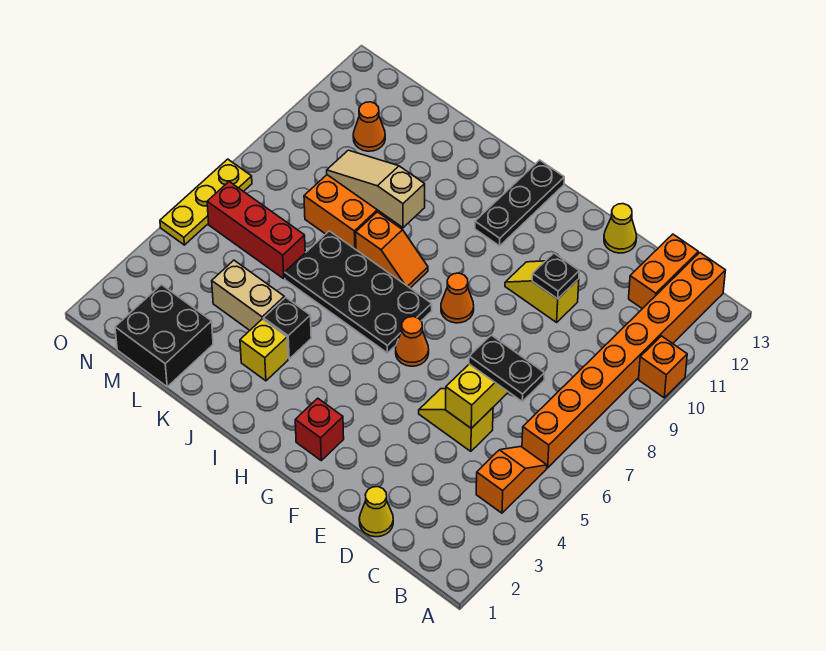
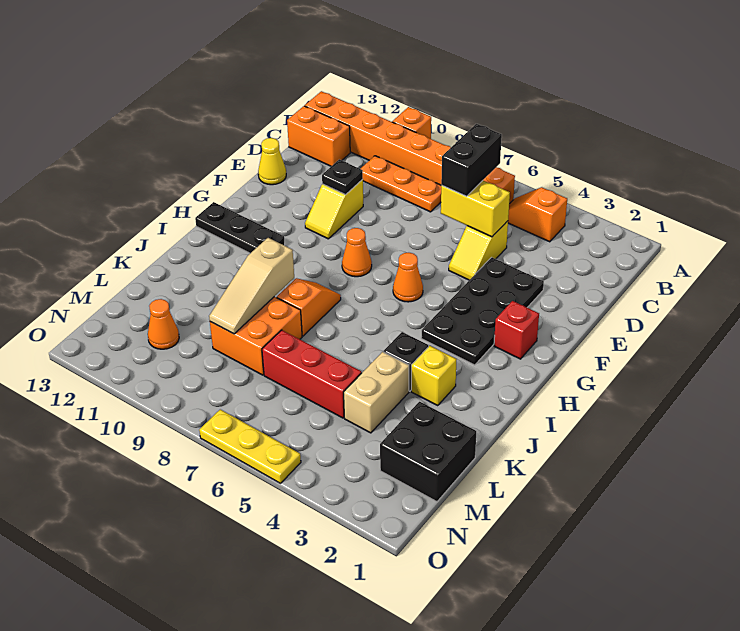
black 1x2 plate [469,335,545,401] -> black 1x2 brick [441,124,502,196]
none -> orange 1x3 plate [361,156,441,212]
yellow 1x1 cone [359,487,393,537] -> none
black 2x4 plate [285,231,432,353] -> black 2x4 plate moved to [421,257,544,365]
red 1x3 brick [207,182,305,279] -> red 1x3 brick turned to [262,330,362,418]

